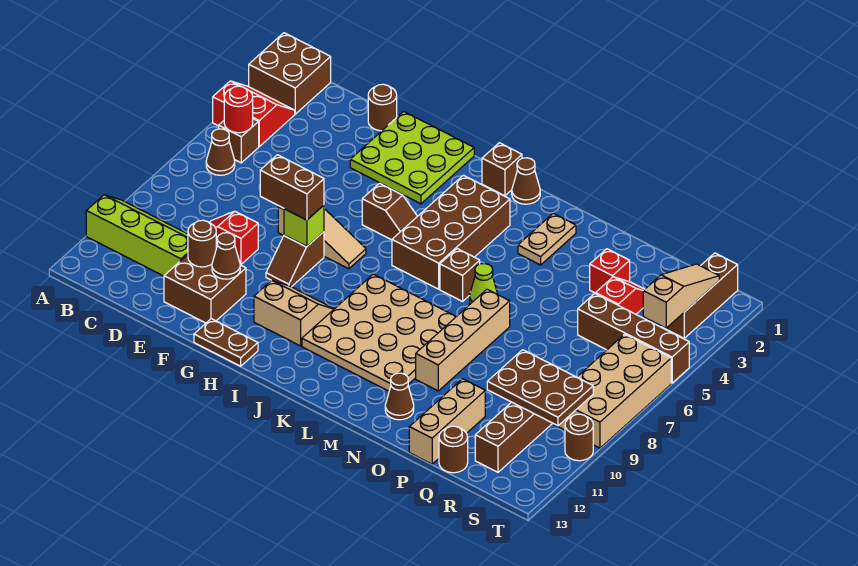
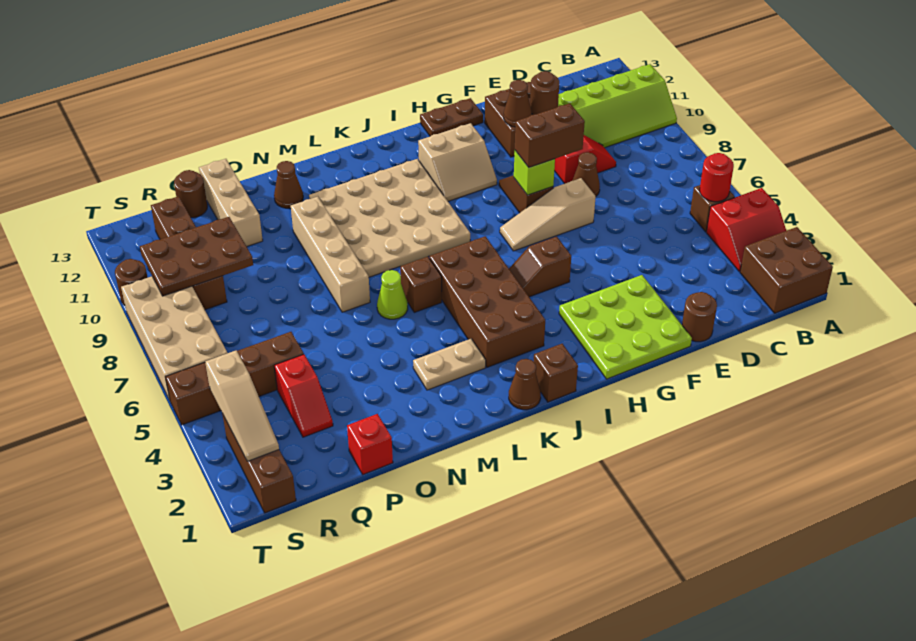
brown 1x1 cone [206,129,235,175] -> brown 1x1 cone moved to [573,152,600,196]
tan 1x2 plate [518,213,576,265] -> tan 1x2 plate turned to [413,339,486,390]
red 1x1 brick [590,249,630,293] -> red 1x1 brick moved to [347,414,393,474]

